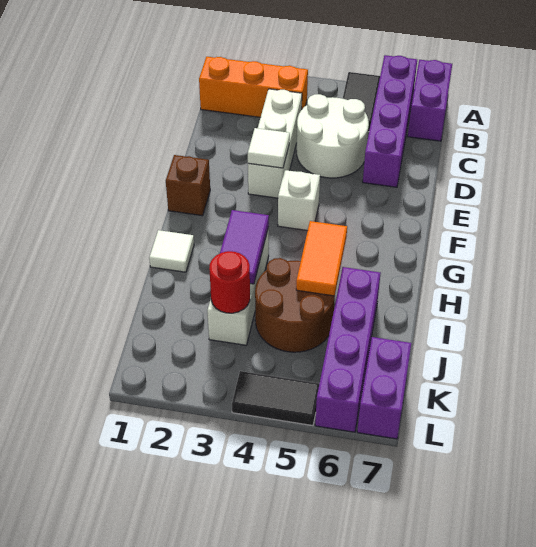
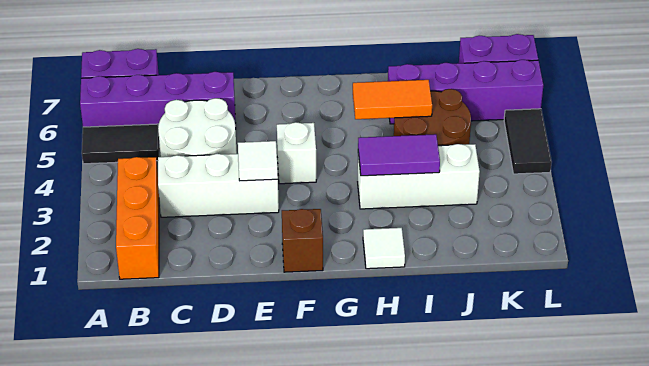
red 1x1 round brick [209,251,250,313] -> none

